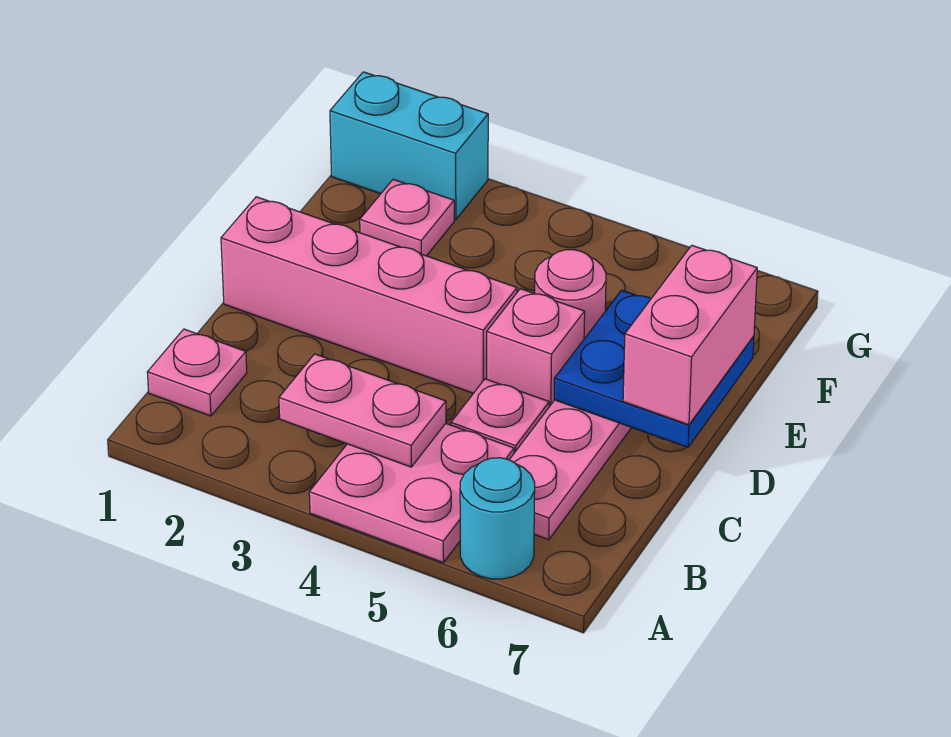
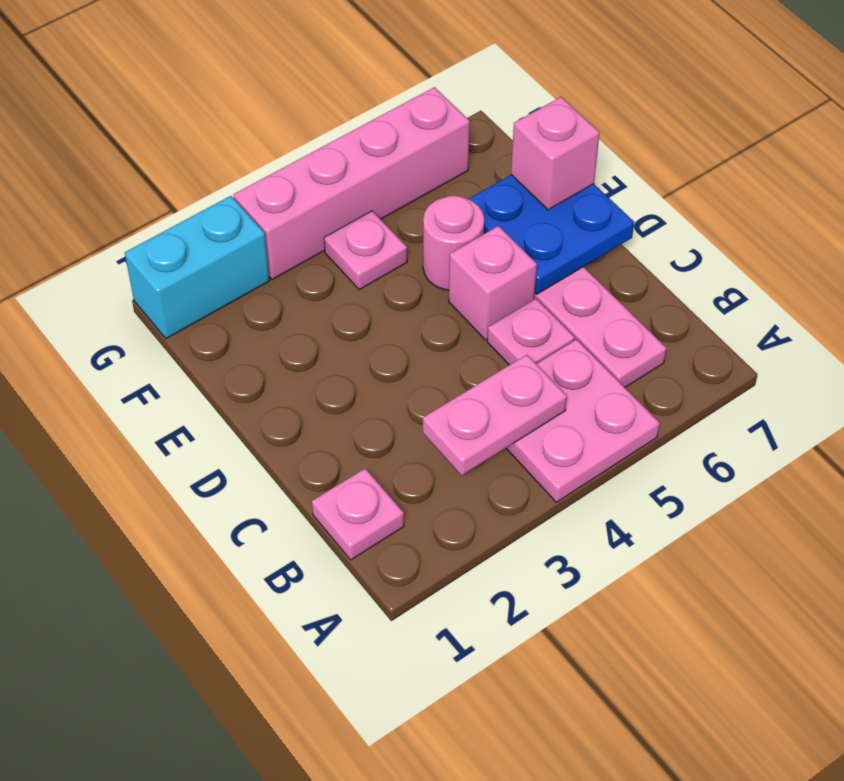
cyan 1x1 round brick [460,458,535,579] -> none
pink 1x4 brick [221,197,517,393] -> pink 1x4 brick moved to [234,87,470,280]
pink 1x2 brick [623,245,757,425] -> pink 1x1 brick [511,97,600,210]
pink 1x1 plate [360,179,454,256] -> pink 1x1 plate moved to [324,211,407,290]

